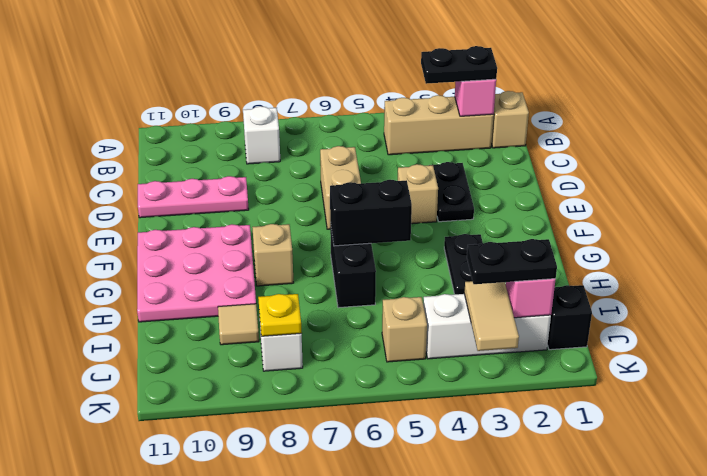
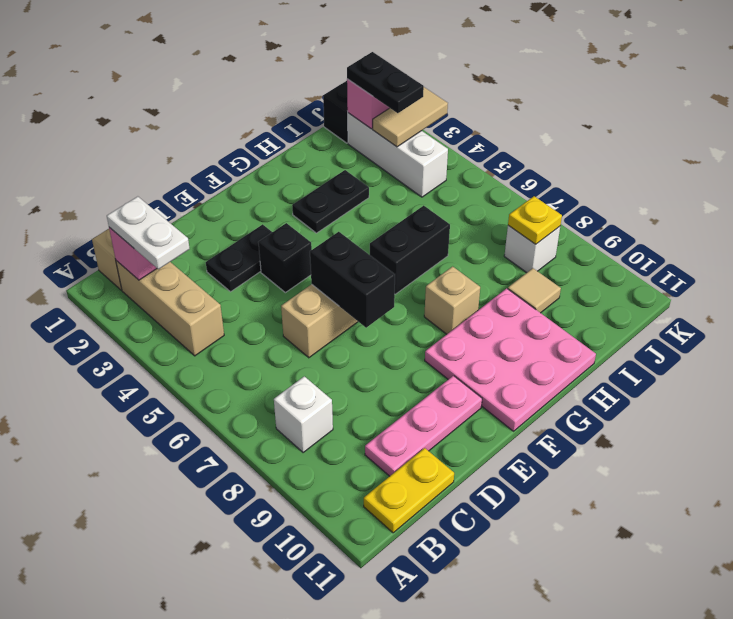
black 1x2 plate [421,46,497,84] -> white 1x2 plate [107,196,190,269]
none -> yellow 1x2 plate [364,448,454,533]
pink 1x3 plate [138,176,249,218] -> pink 1x3 plate turned to [365,376,482,476]
tan 1x1 brick [398,164,438,224] -> black 1x1 brick [258,223,312,293]
black 1x2 brick [330,180,412,246] -> black 1x2 brick moved to [310,232,395,328]
tan 1x1 brick [382,297,427,362] -> none

